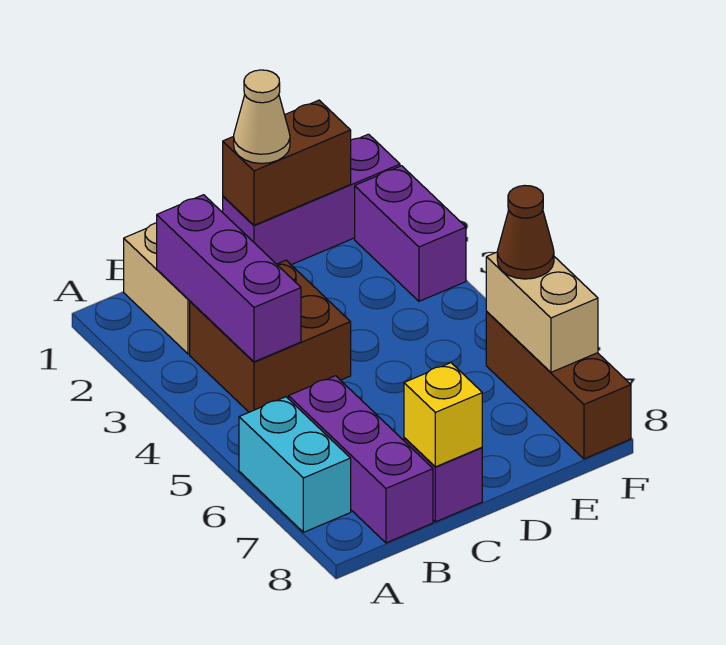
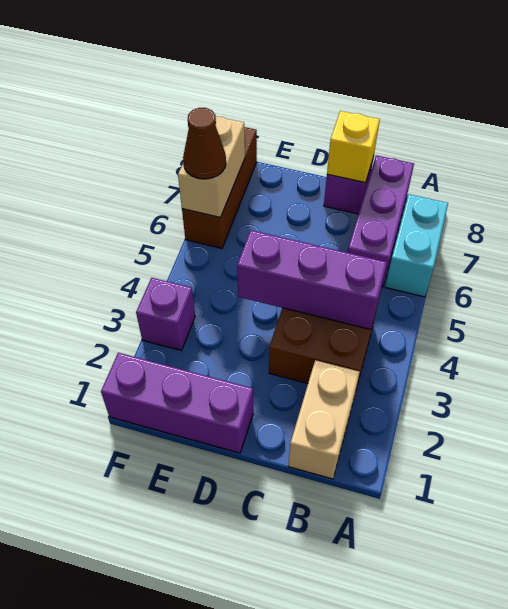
purple 1x3 brick [157,195,301,362] -> purple 1x3 brick turned to [237,230,387,330]
brown 1x2 brick [223,100,351,225] -> none
tan 1x1 cone [234,70,290,164] -> none
purple 1x2 brick [355,166,466,301] -> purple 1x1 brick [136,278,195,351]

